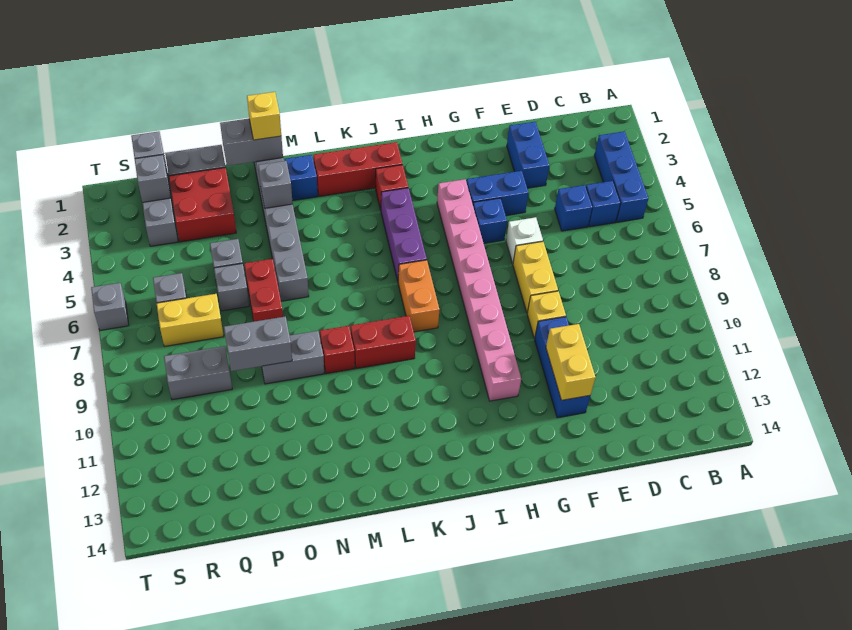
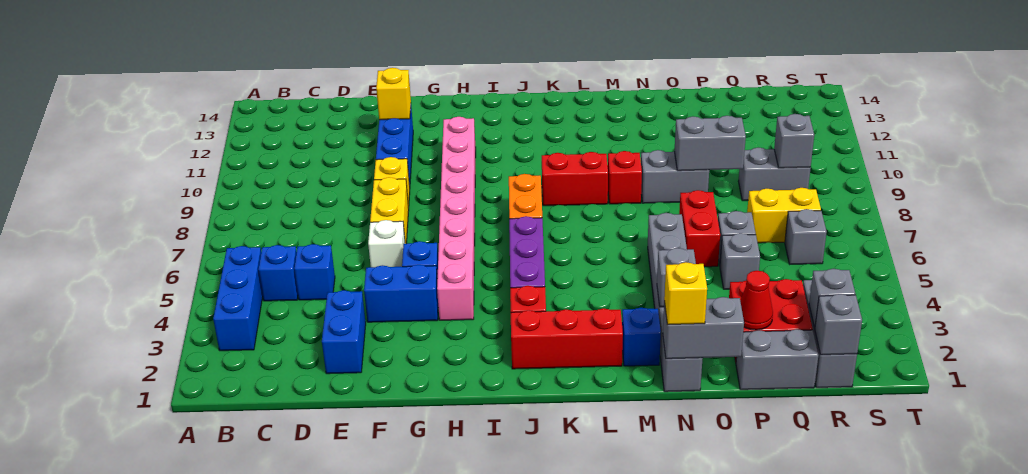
yellow 1x2 brick [546,324,595,400] -> yellow 1x1 brick [376,68,411,120]
none -> red 1x1 cone [740,271,773,330]
grey 1x1 brick [91,283,129,330] -> grey 1x1 brick moved to [774,114,814,168]

